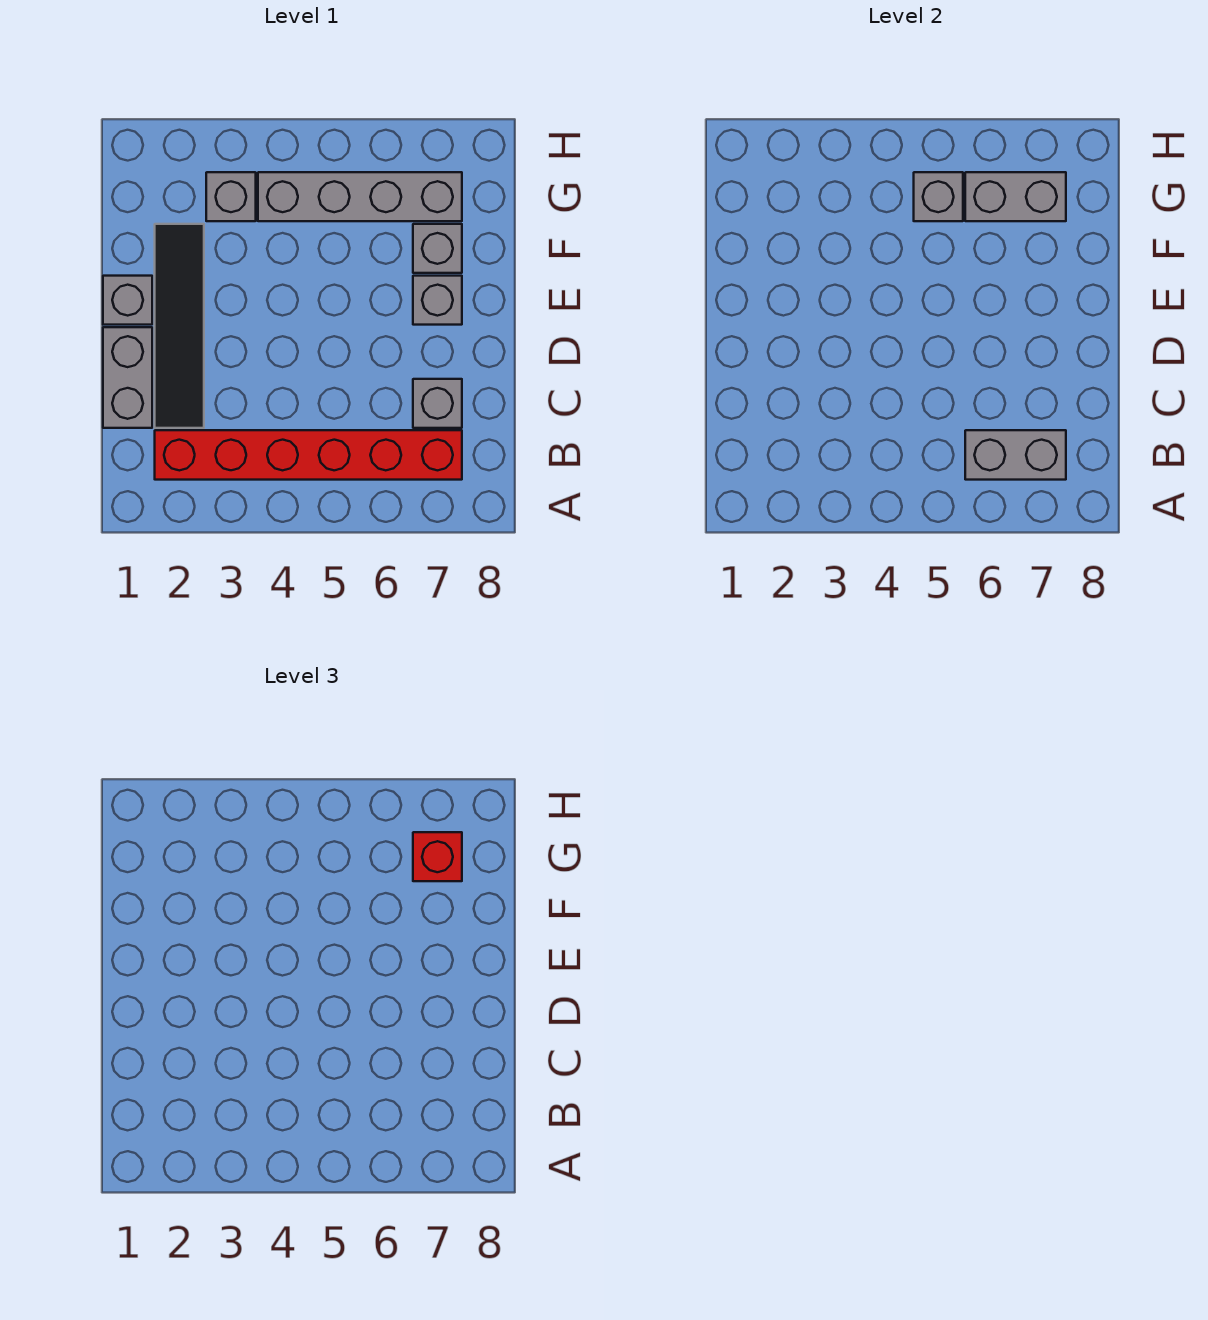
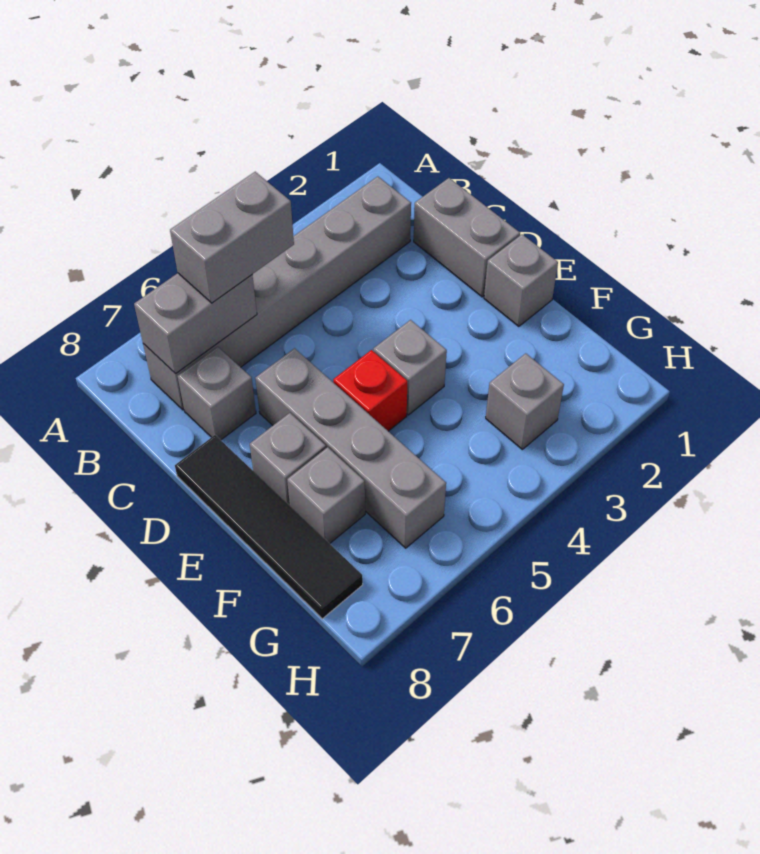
red 1x6 brick [155,430,462,480] -> grey 1x6 brick [143,176,411,410]
black 1x4 tile [155,224,204,428] -> black 1x4 tile moved to [175,435,363,619]
grey 1x4 brick [258,172,462,221] -> grey 1x4 brick turned to [255,348,446,548]
grey 1x1 brick [914,172,963,221] -> grey 1x1 brick moved to [373,320,447,415]
grey 1x2 brick [965,172,1066,221] -> grey 1x2 brick moved to [170,172,294,303]
red 1x1 brick [413,832,462,881] -> red 1x1 brick moved to [333,350,408,431]

